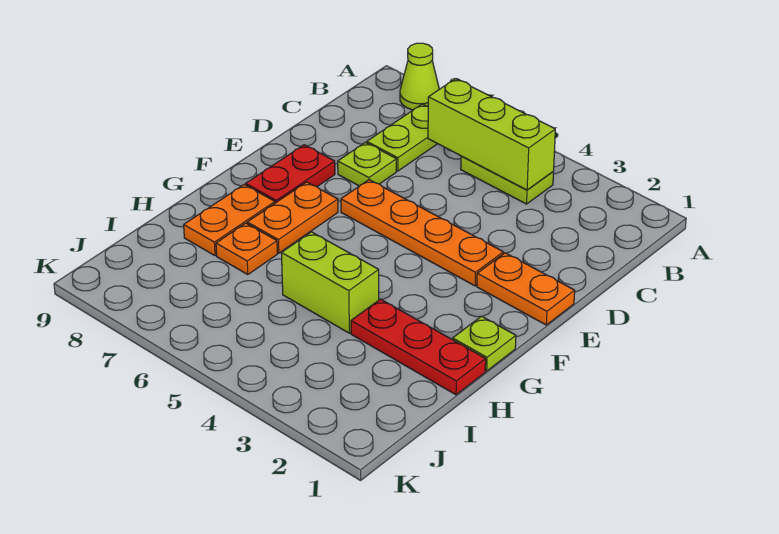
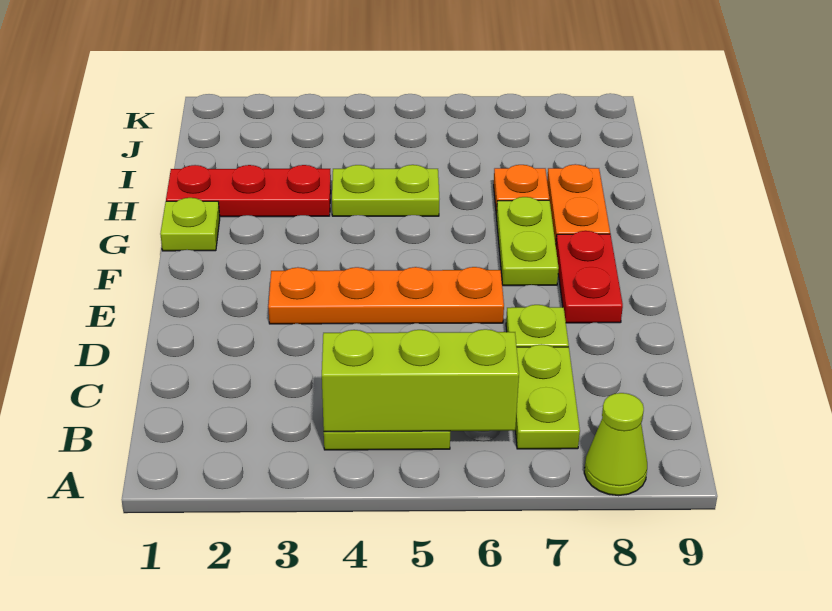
orange 1x2 plate [477,253,575,325] -> none
orange 1x2 plate [247,182,338,253] -> lime 1x2 plate [496,197,559,286]
lime 1x2 brick [281,232,379,333] -> lime 1x2 plate [332,165,439,216]

